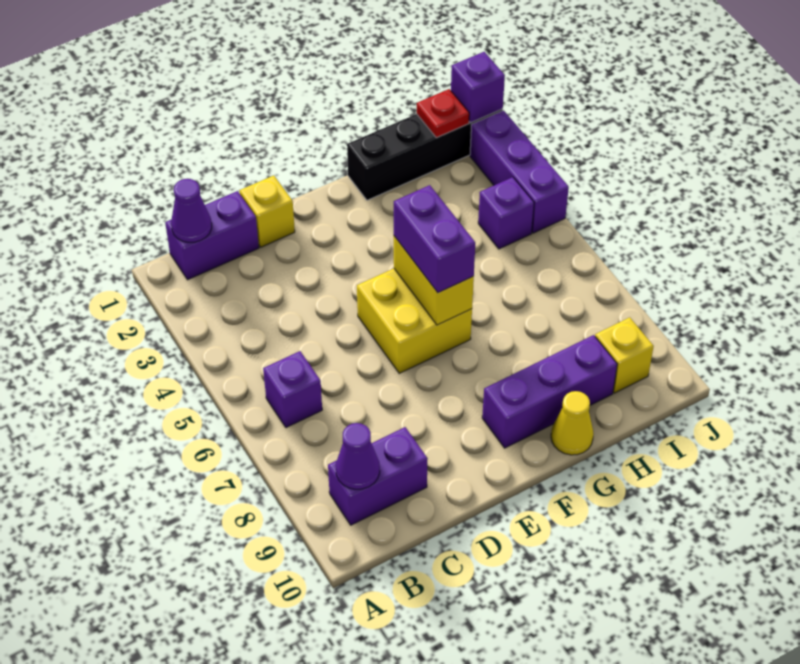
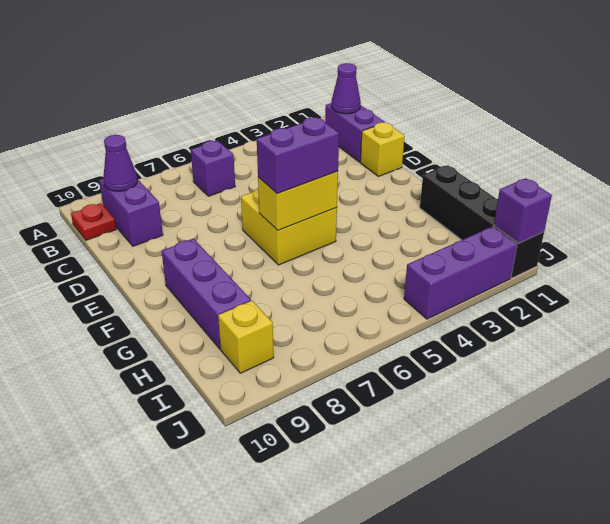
yellow 1x1 cone [551,391,594,455] -> none
red 1x1 plate [417,89,469,138] -> red 1x1 plate moved to [71,203,116,240]
purple 1x1 brick [478,177,534,249] -> none

